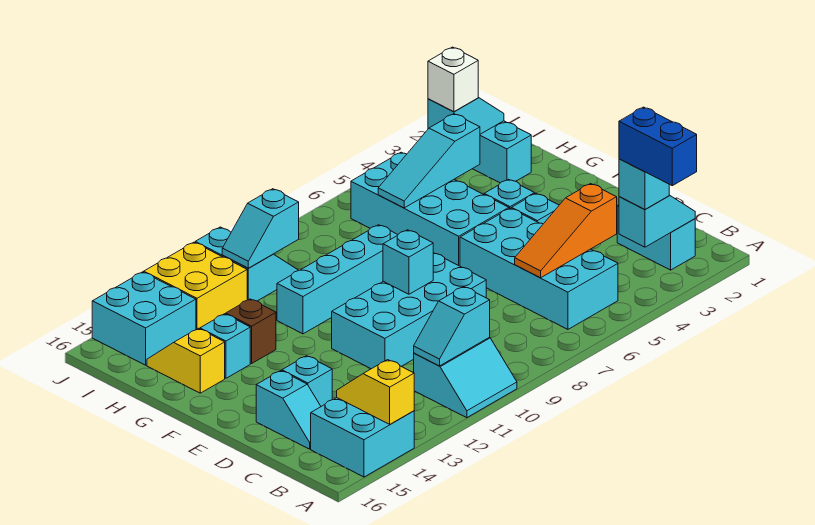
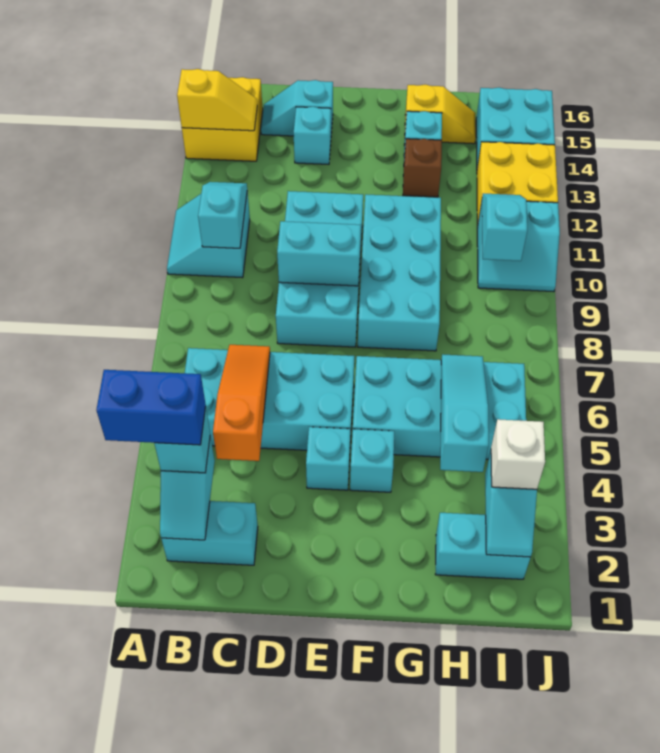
cyan 2x2 brick [311,398,414,477] -> yellow 2x2 brick [182,77,263,161]
cyan 1x1 brick [383,230,433,294] -> cyan 1x2 brick [277,221,361,286]
cyan 1x4 brick [277,225,398,334] -> cyan 2x4 brick [358,194,441,351]

